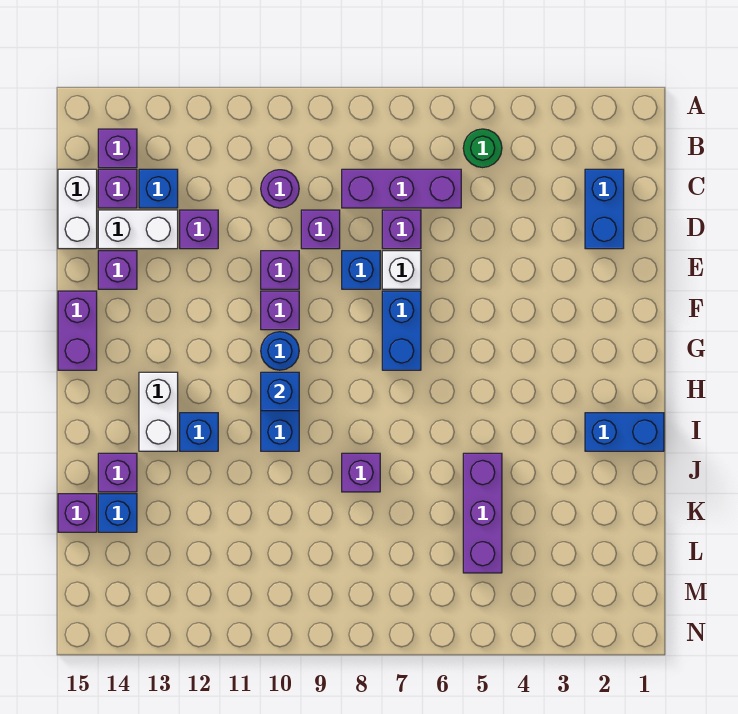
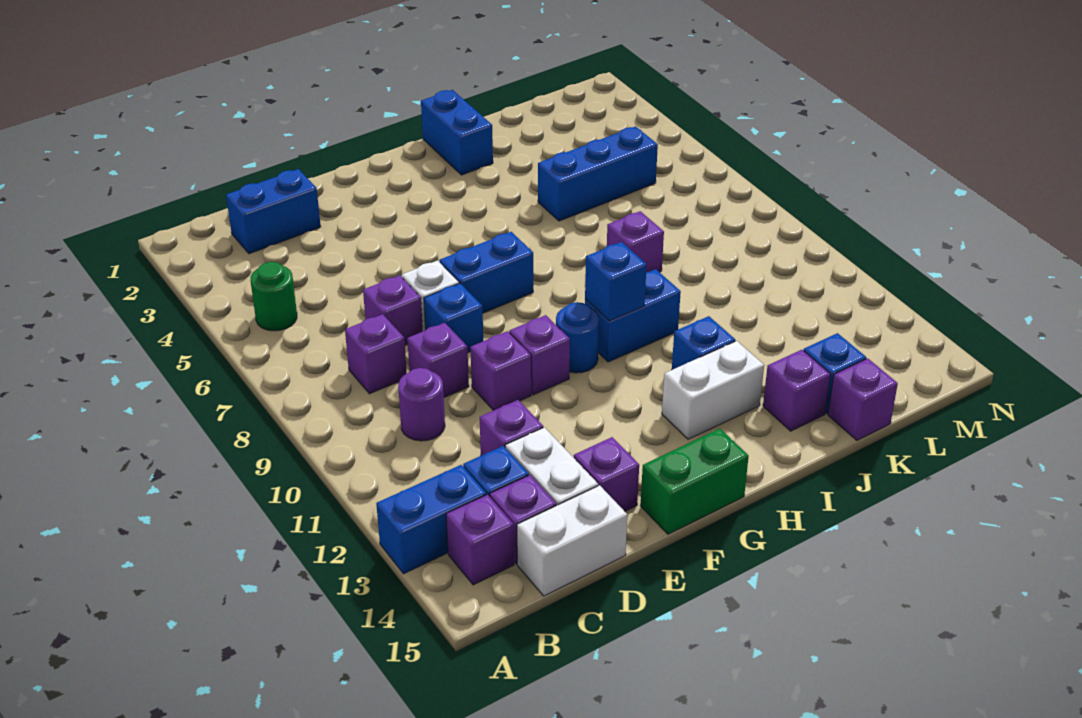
none -> blue 1x2 brick [376,465,486,574]
purple 1x3 brick [342,169,461,208] -> purple 1x1 brick [345,314,407,394]
purple 1x2 brick [58,291,97,370] -> green 1x2 brick [641,429,749,534]
purple 1x3 brick [463,453,502,573] -> blue 1x3 brick [538,127,658,221]

